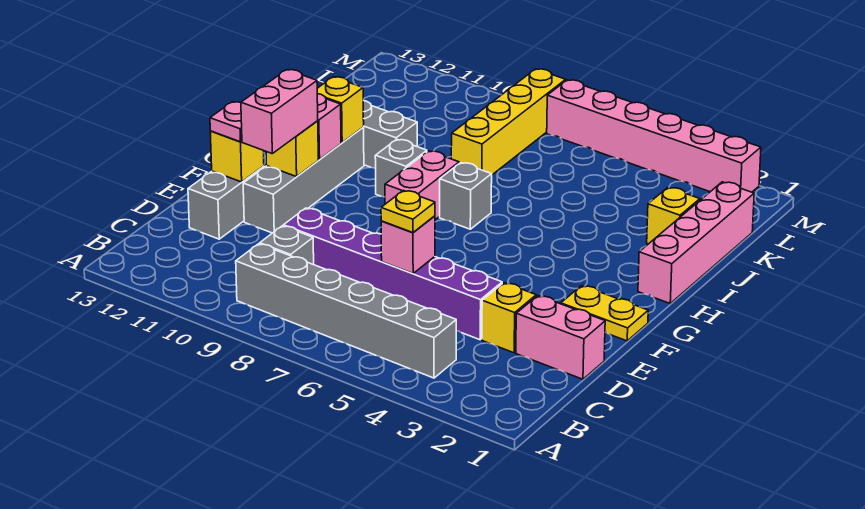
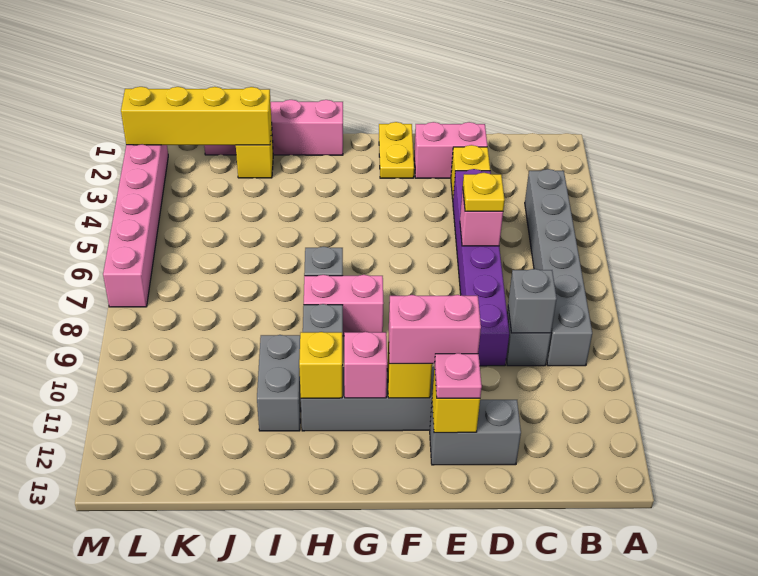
none -> grey 1x1 brick [508,269,557,333]
pink 1x2 brick [516,296,605,379] -> pink 1x2 brick turned to [414,122,487,178]
yellow 1x4 brick [451,69,566,175] -> yellow 1x4 brick moved to [121,87,272,145]

